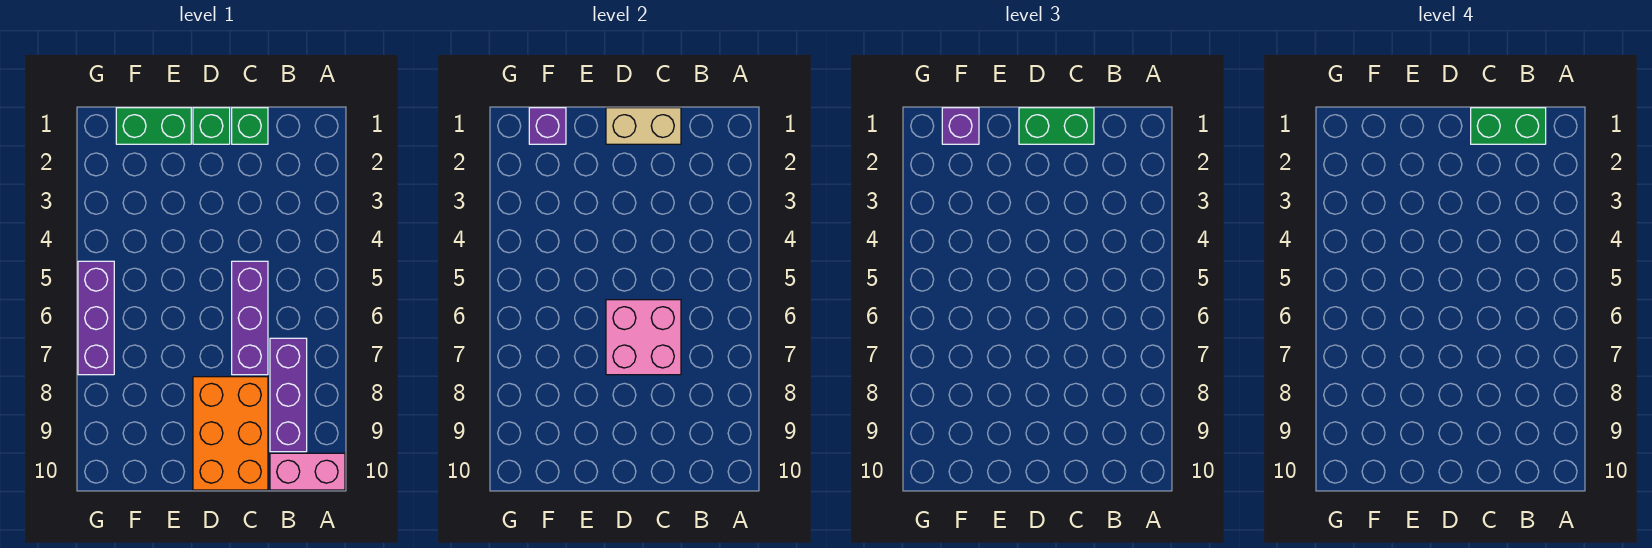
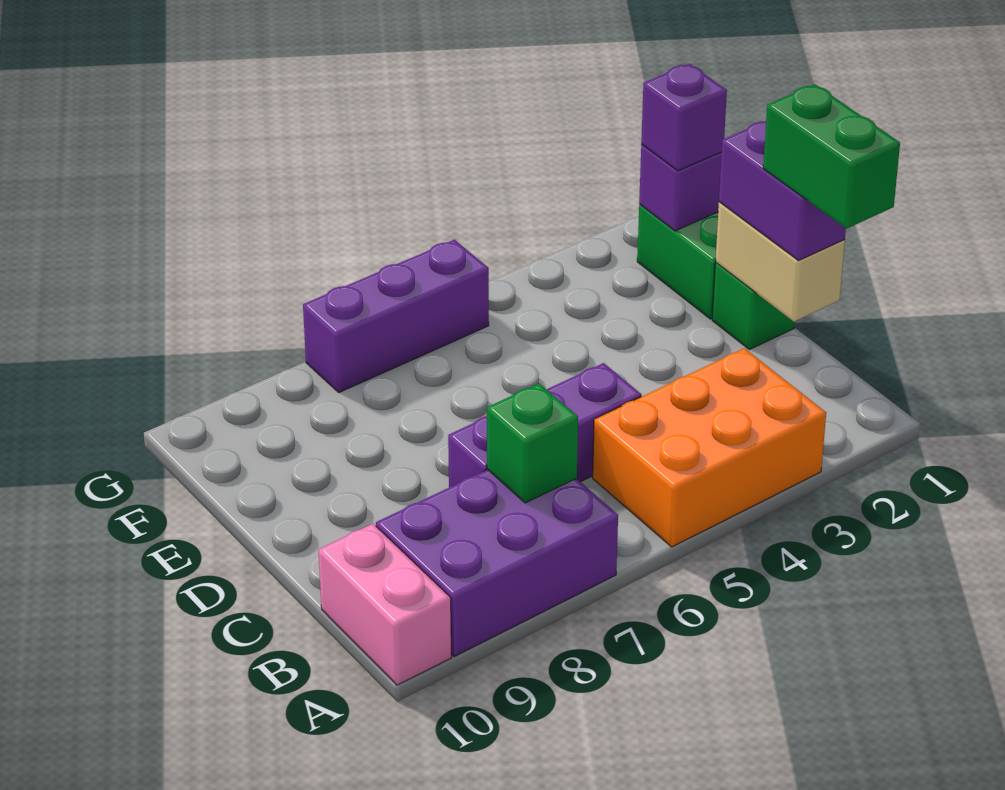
purple 1x3 brick [270,338,307,452] -> purple 2x3 brick [376,469,618,656]
green 1x1 brick [232,108,268,144] -> green 1x1 brick moved to [487,383,578,503]
green 1x2 brick [1019,108,1094,144] -> purple 1x2 brick [719,121,846,261]
pink 2x2 brick [606,300,681,375] -> none
orange 2x3 brick [193,377,268,490] -> orange 2x3 brick moved to [593,348,826,547]

